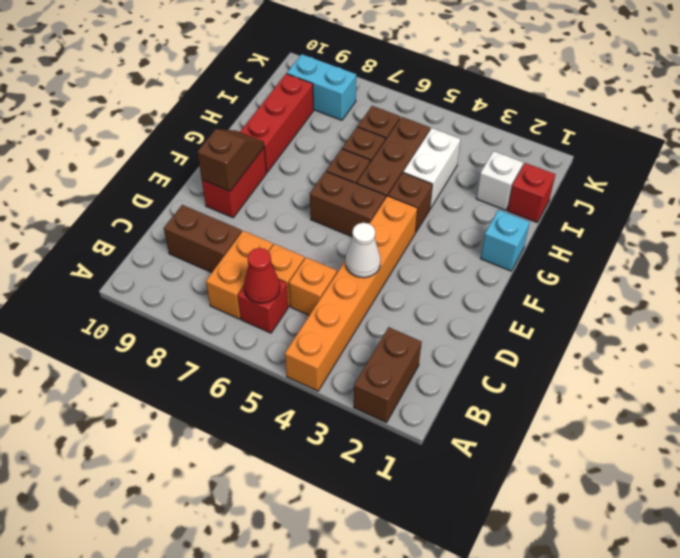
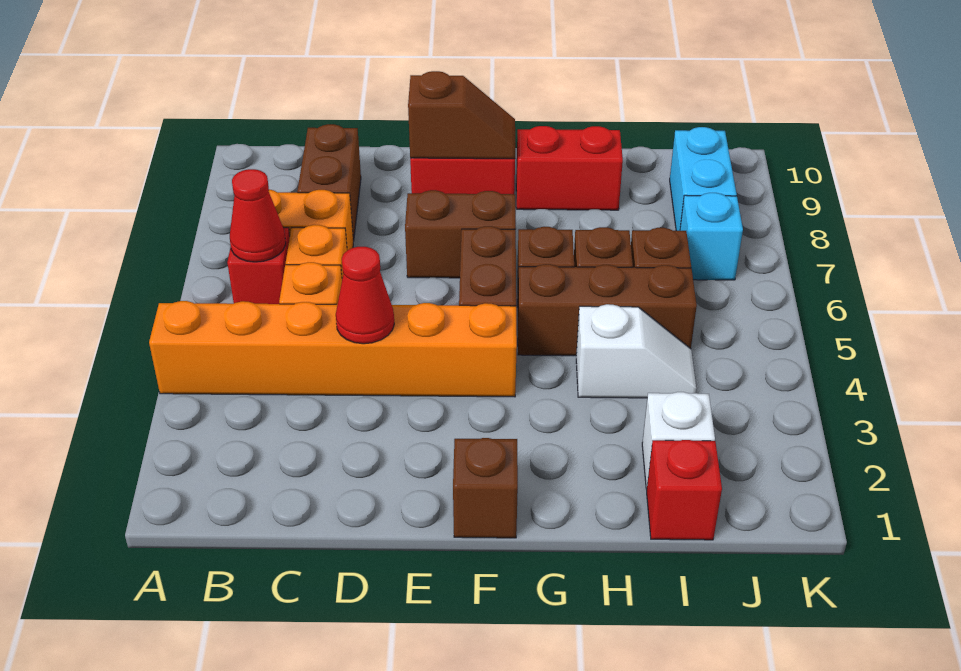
brown 1x2 brick [354,327,421,423] -> brown 1x2 brick moved to [405,190,516,278]
white 1x1 cone [346,223,380,278] -> red 1x1 cone [336,247,394,344]
cyan 1x1 brick [481,210,530,271] -> cyan 1x1 brick moved to [680,193,743,280]
brown 1x1 brick [388,173,432,233] -> brown 1x1 brick moved to [453,438,518,538]
red 1x3 brick [240,74,314,172] -> red 1x2 brick [516,126,623,210]
white 1x2 brick [403,128,461,209] -> white 1x2 slope [576,304,696,398]

